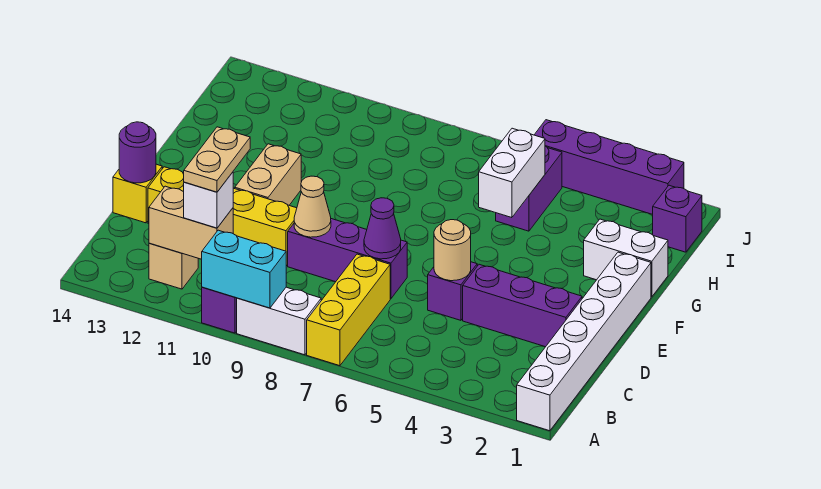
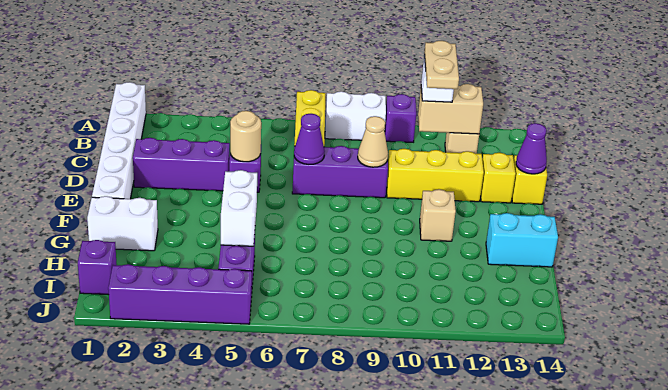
cyan 1x2 brick [202,230,286,308] -> cyan 1x2 brick moved to [486,213,558,267]
purple 1x1 round brick [119,122,156,183] -> purple 1x1 cone [516,123,547,174]
tan 1x2 brick [235,144,301,205] -> tan 1x1 brick [420,189,456,241]

